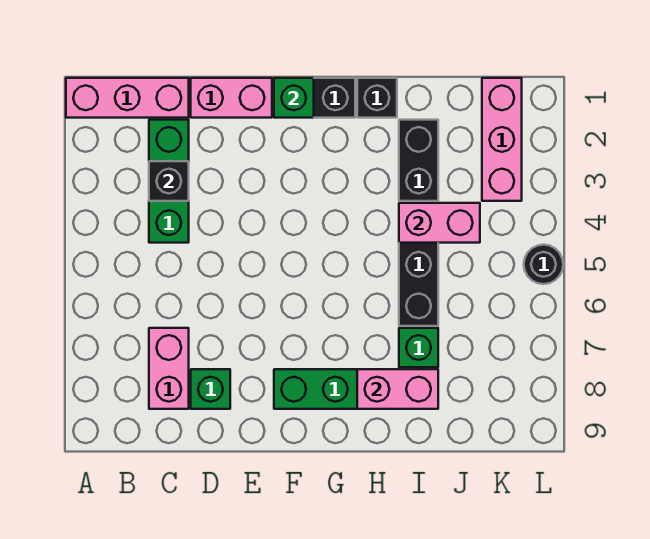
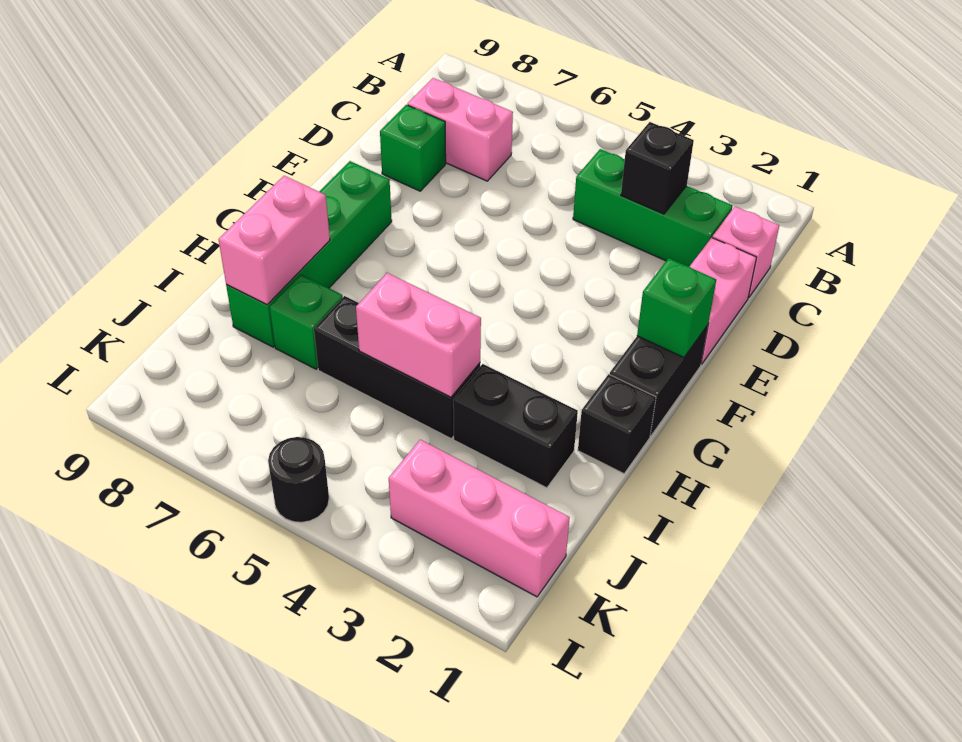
pink 1x3 brick [66,78,189,118] -> pink 1x1 brick [712,207,779,298]
pink 1x2 brick [399,203,480,243] -> pink 1x2 brick turned to [356,273,481,397]

